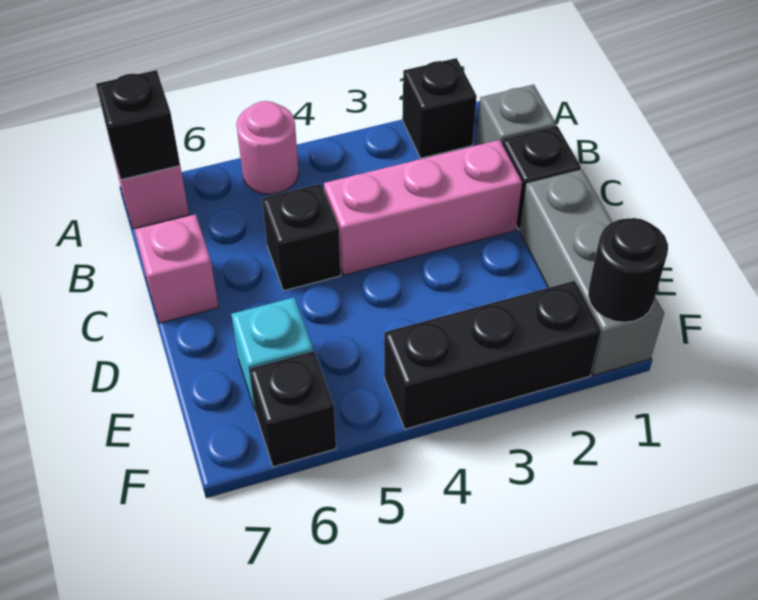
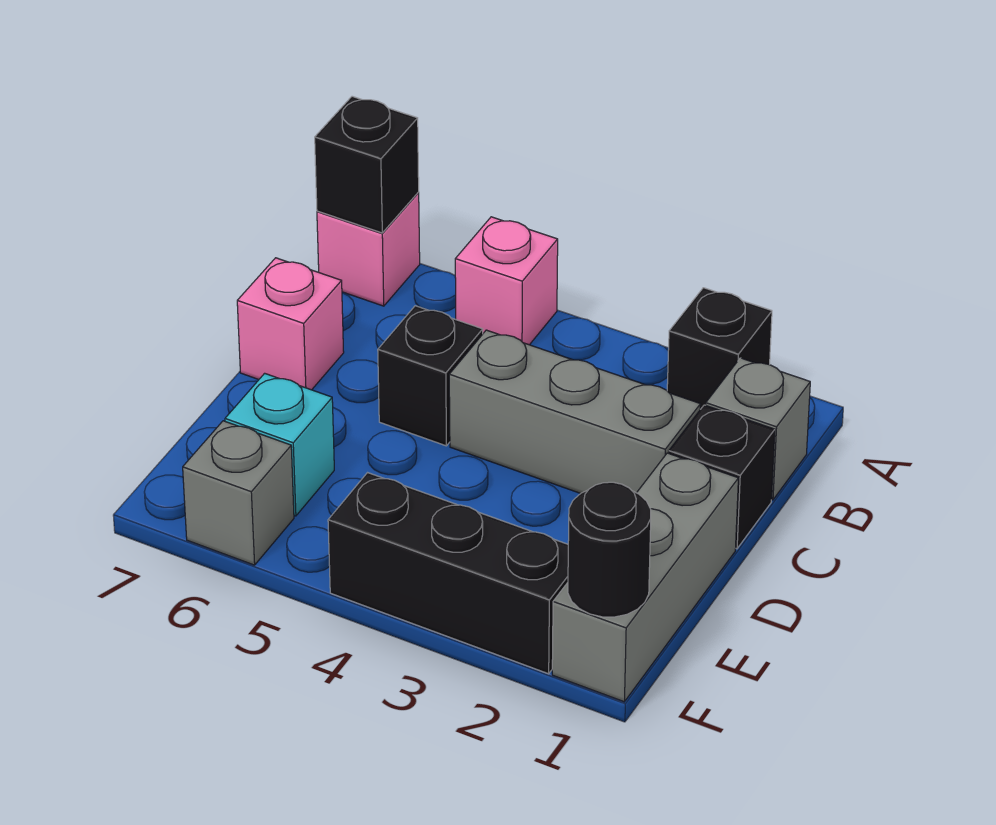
pink 1x1 round brick [236,101,299,194] -> pink 1x1 brick [455,217,558,345]
pink 1x3 brick [324,140,522,275] -> grey 1x3 brick [449,330,701,493]
black 1x1 brick [249,351,336,467] -> grey 1x1 brick [183,421,294,565]

